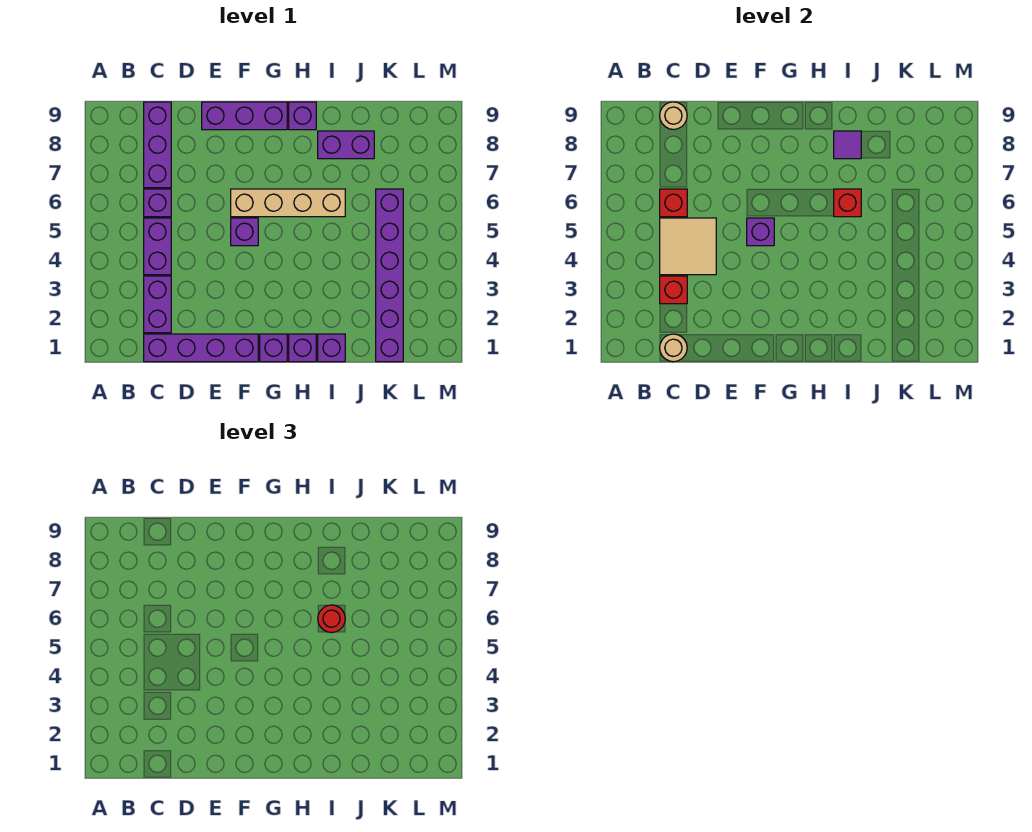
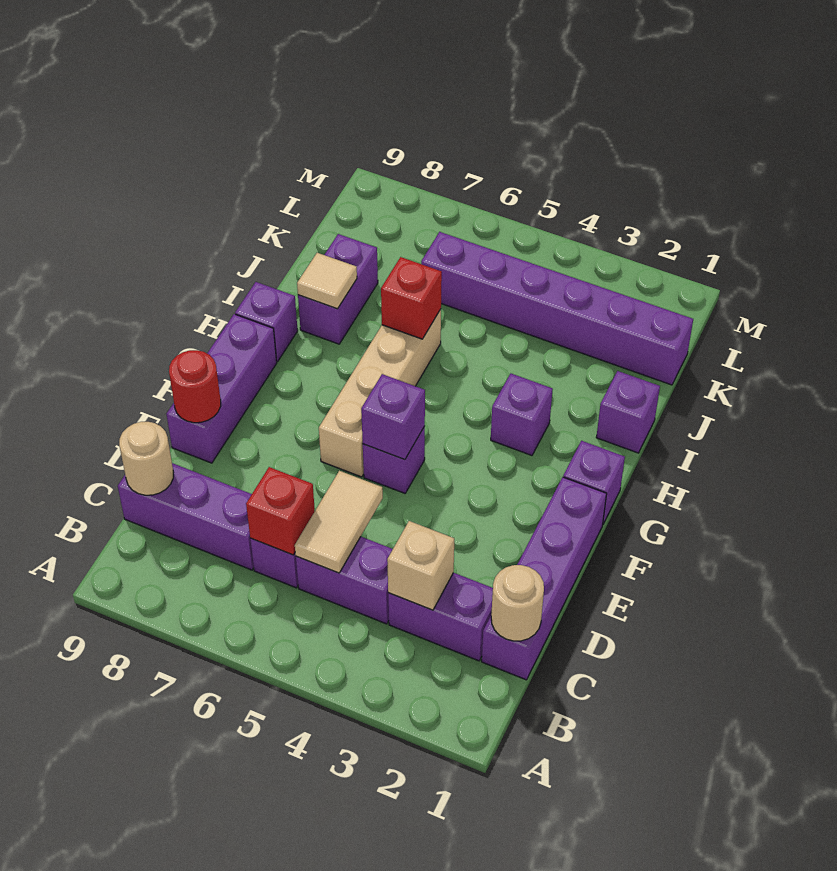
red 1x1 brick [660,276,687,304] -> tan 1x1 brick [387,521,454,610]
tan 2x2 tile [660,218,716,275] -> tan 1x2 tile [295,471,383,573]
purple 1x1 brick [289,334,316,362] -> purple 1x1 brick moved to [491,374,553,455]
red 1x1 round brick [318,605,345,633] -> red 1x1 round brick moved to [169,350,221,423]
purple 1x1 tile [834,131,861,159] -> tan 1x1 tile [297,253,357,309]

